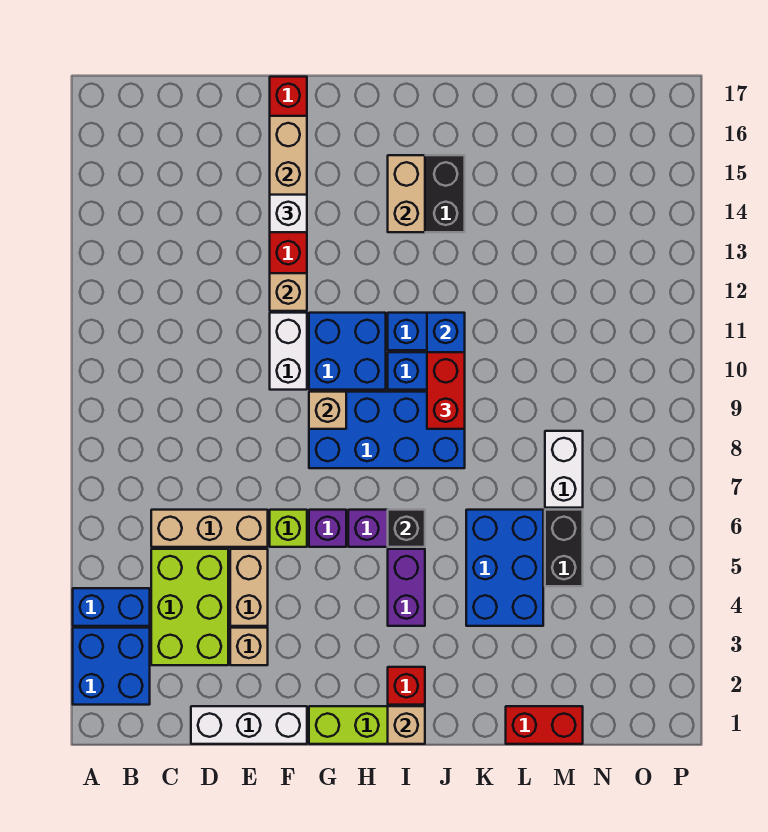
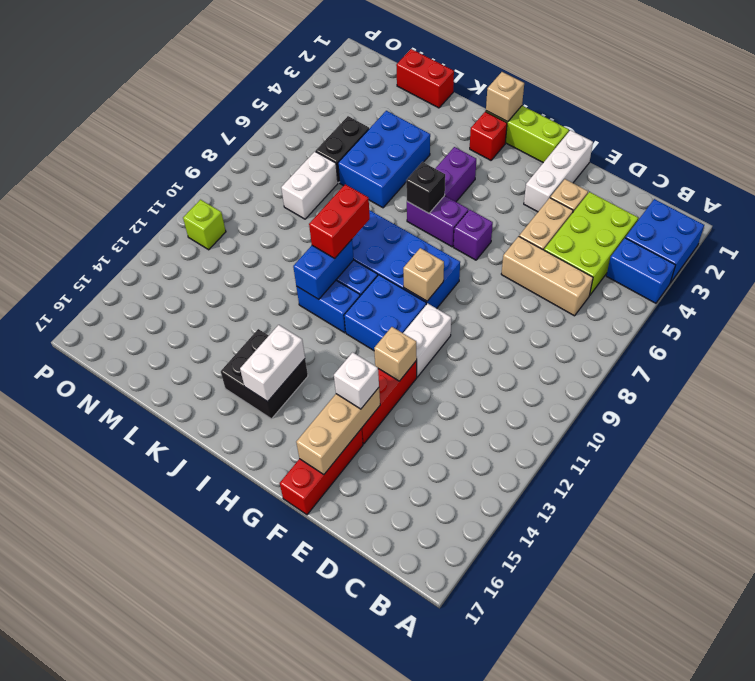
white 1x3 brick [191,706,307,744] -> white 1x3 brick turned to [524,130,593,212]
lime 1x1 brick [270,510,307,547] -> lime 1x1 brick moved to [183,200,226,250]
tan 1x2 brick [388,155,425,232] -> white 1x2 brick [240,325,305,402]

